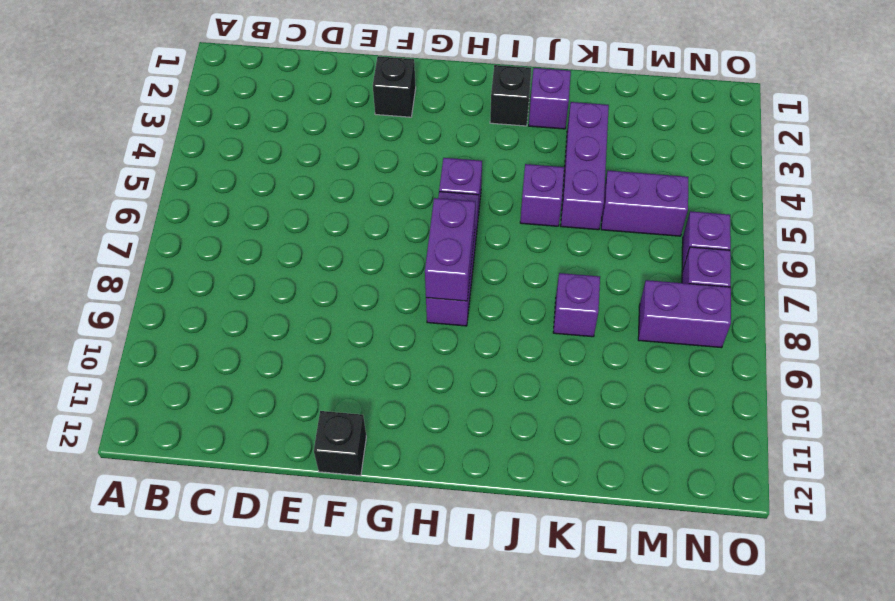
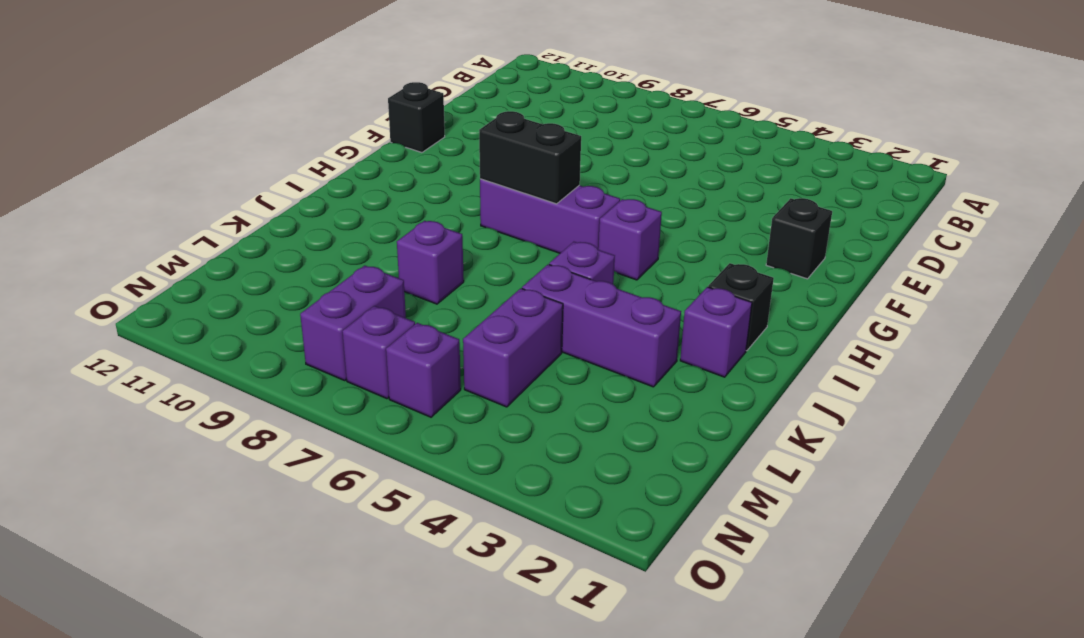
purple 1x2 brick [425,198,475,301] -> black 1x2 brick [479,111,581,204]

